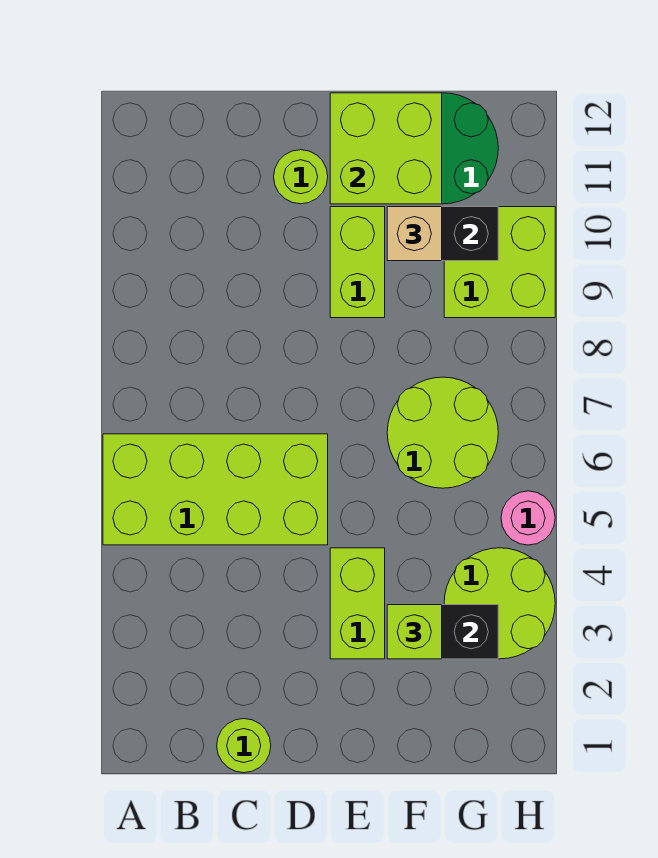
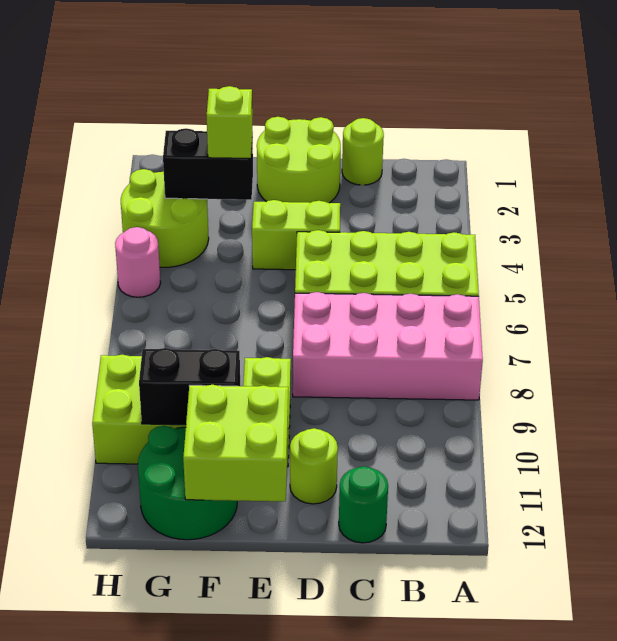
none -> pink 2x4 brick [293,292,483,400]
none -> green 1x1 round brick [339,466,388,543]
lime 1x2 brick [330,548,385,659] -> lime 1x2 brick turned to [252,200,340,270]
lime 2x2 round brick [387,377,498,488] -> lime 2x2 round brick moved to [257,117,341,203]
tan 1x1 brick [387,207,442,261] -> none

